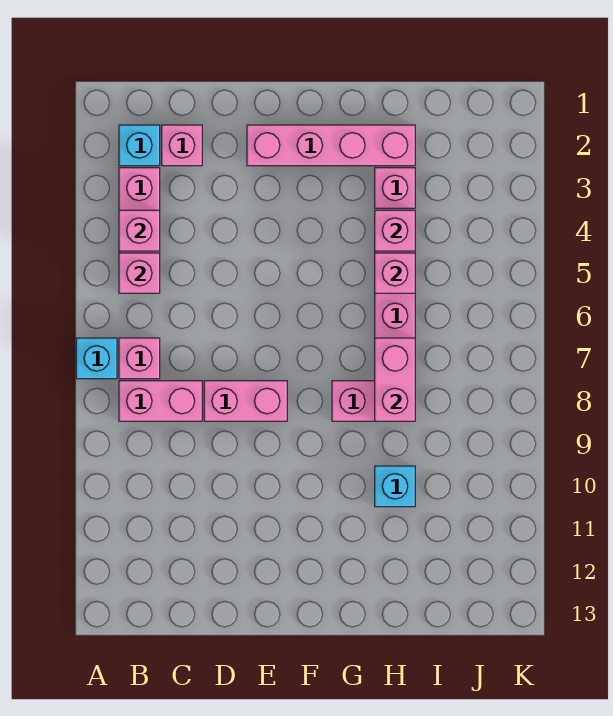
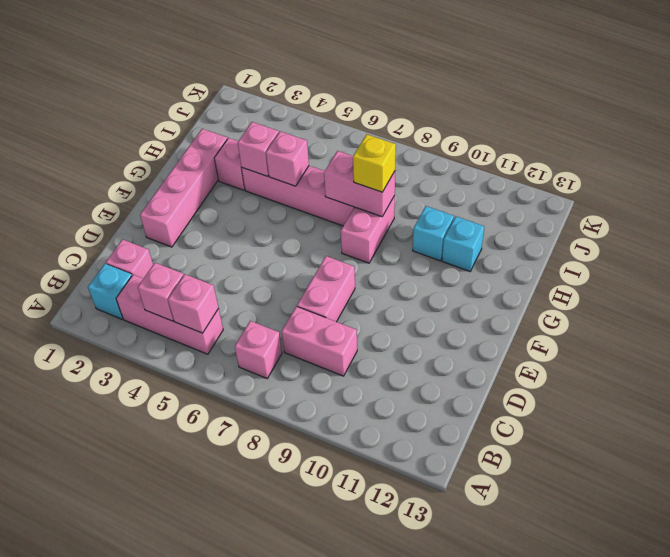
cyan 1x1 brick [76,338,117,379] -> cyan 1x1 brick moved to [442,217,484,271]
pink 1x2 brick [119,381,202,421] -> pink 1x2 brick turned to [282,306,357,376]
none -> yellow 1x1 brick [353,134,396,192]

